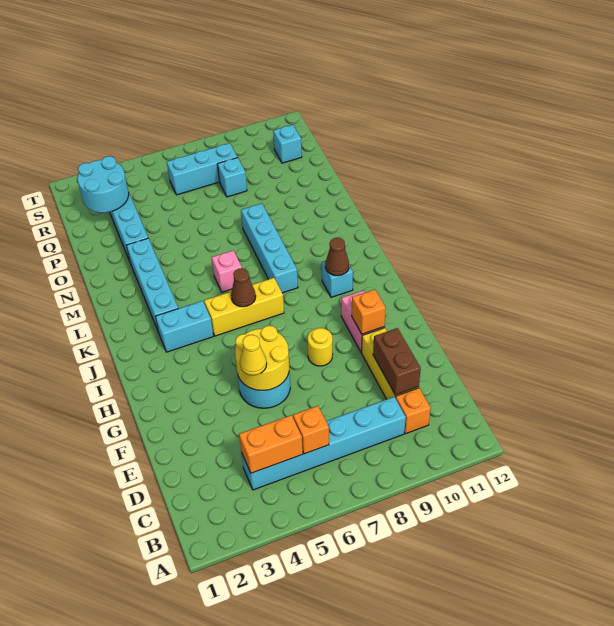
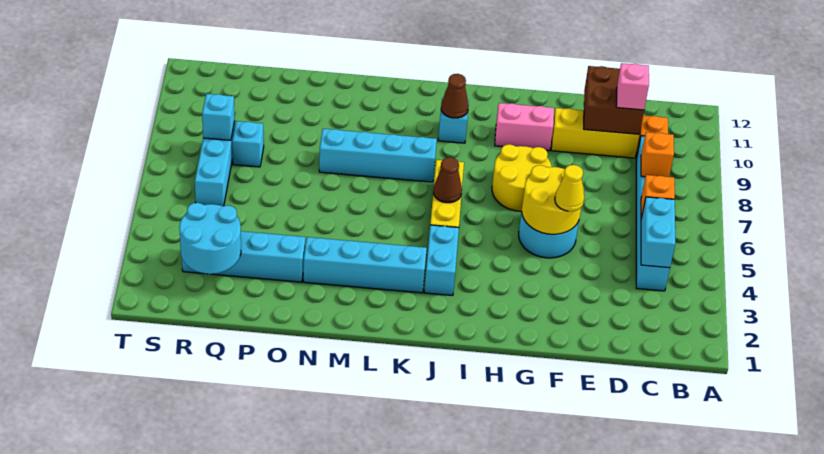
orange 1x2 brick [239,415,303,473] -> cyan 1x2 brick [641,197,675,268]
brown 1x2 brick [373,328,421,395] -> brown 2x2 brick [584,66,644,134]
yellow 1x1 round brick [308,328,333,366] -> yellow 2x2 round brick [492,144,552,211]
orange 1x1 brick [352,289,386,334] -> orange 1x1 brick moved to [641,132,674,177]
pink 1x1 brick [212,250,242,292] -> pink 1x1 brick moved to [616,63,649,110]
cyan 1x1 brick [273,125,302,163] -> cyan 1x1 brick moved to [202,94,235,140]

